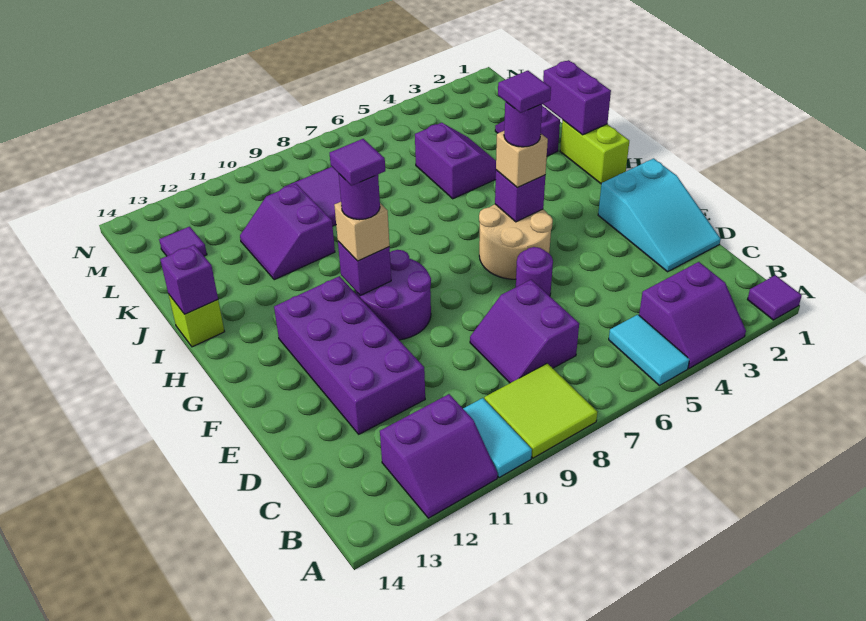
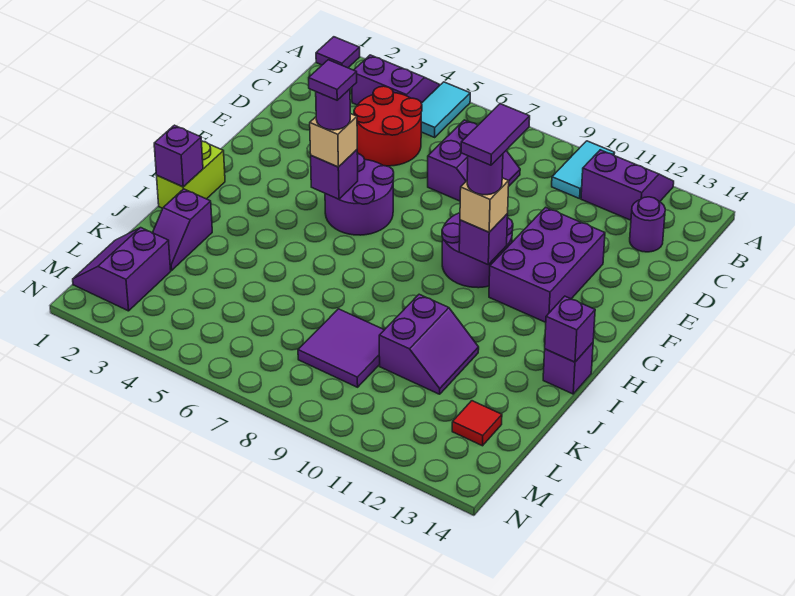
lime 2x2 tile [484,363,597,458] -> none
none -> red 2x2 round brick [354,86,422,166]
cyan 2x3 slope [598,159,721,272] -> none
purple 2x4 brick [274,276,425,434] -> purple 2x3 brick [489,207,605,322]
purple 1x1 round brick [516,247,553,296] -> purple 1x1 round brick moved to [630,197,665,252]
tan 2x2 round brick [479,204,553,279] -> purple 2x2 round brick [325,154,394,235]
purple 1x1 tile [330,139,385,186] -> purple 1x2 tile [461,104,530,165]
purple 1x2 brick [543,60,611,135] -> purple 1x1 brick [154,125,203,187]
lime 1x1 brick [169,295,225,347] -> purple 1x1 brick [543,343,593,394]
purple 2x2 slope [415,123,496,199] -> purple 2x2 slope moved to [73,228,171,311]
purple 1x1 tile [159,227,207,256] -> red 1x1 tile [452,401,502,446]

